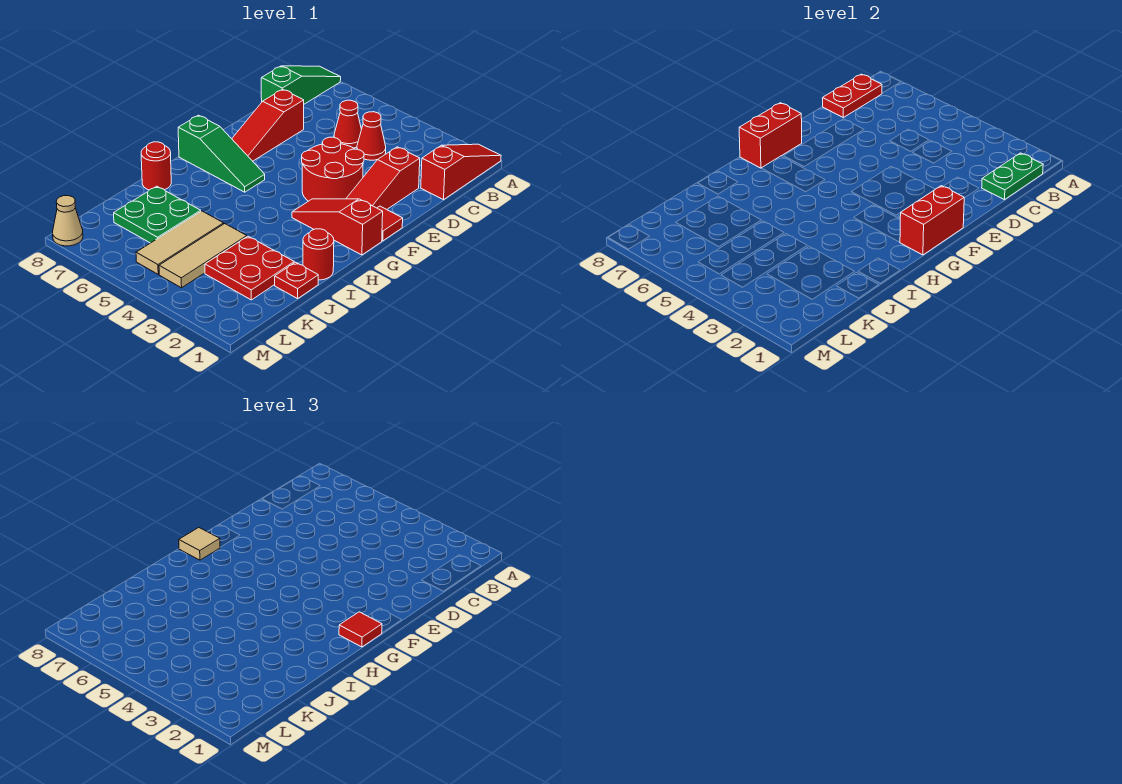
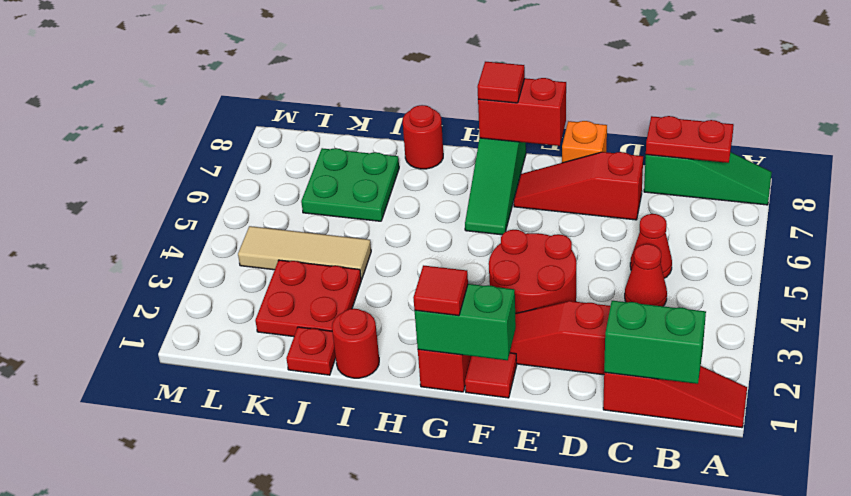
green 1x2 plate [982,153,1043,200] -> green 1x2 brick [604,301,706,384]
none -> orange 1x1 brick [562,121,607,163]
red 1x2 brick [900,186,964,255] -> green 1x2 brick [415,284,516,360]
tan 1x1 tile [179,528,220,560] -> red 1x1 tile [477,62,525,103]
tan 1x3 tile [136,211,224,274] -> none
tan 1x1 cone [53,196,83,246] -> none

